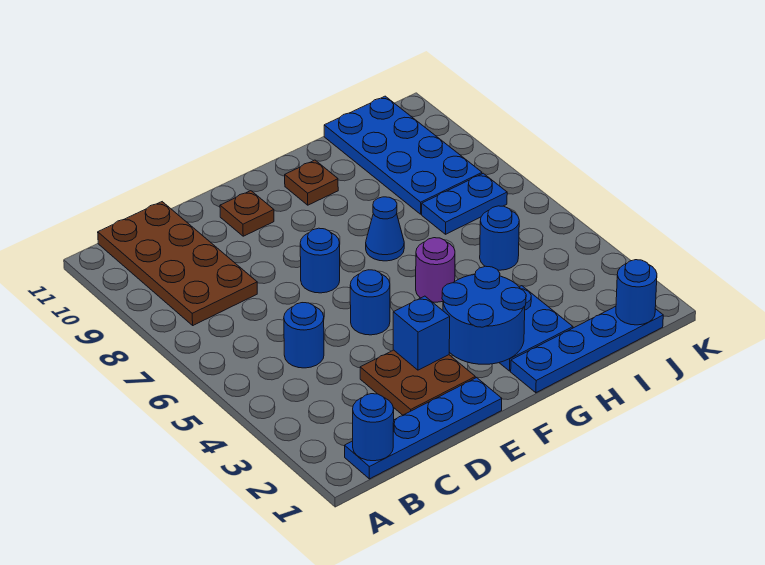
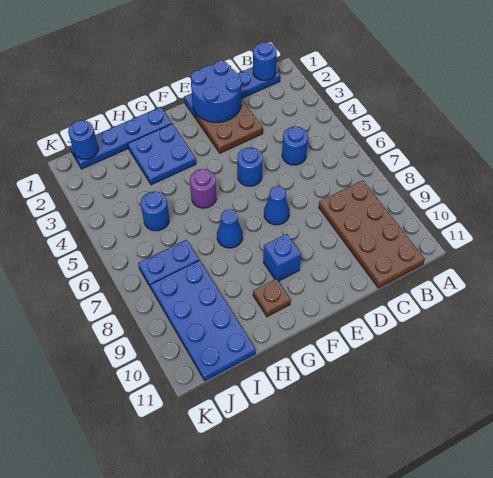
blue 1x1 brick [393,296,450,370] -> blue 1x1 brick moved to [263,234,301,281]
blue 1x1 round brick [300,228,340,293] -> blue 1x1 cone [264,186,289,225]
brown 1x1 plate [220,191,274,236] -> none
blue 2x2 round brick [442,266,526,364] -> blue 2x2 round brick moved to [191,61,241,122]

